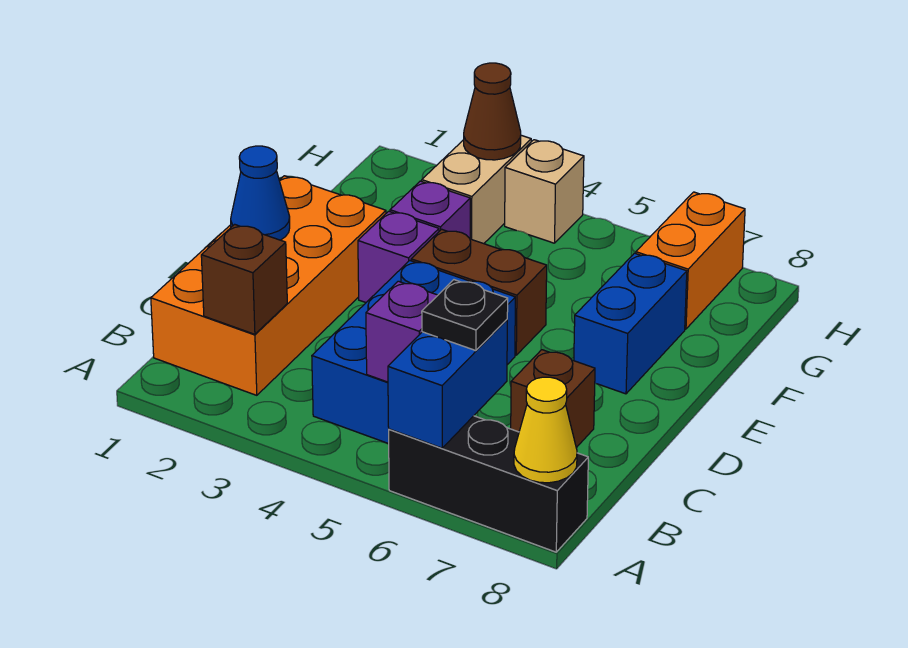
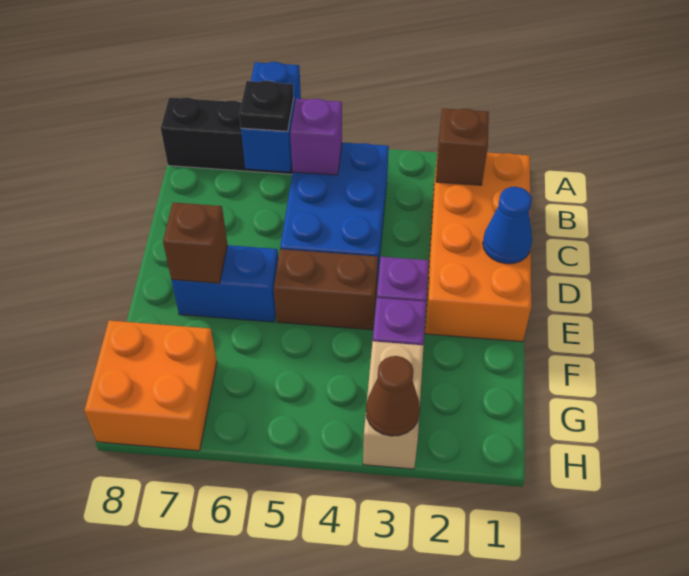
yellow 1x1 cone [514,377,577,483] -> none
brown 1x1 brick [511,350,595,448] -> brown 1x1 brick moved to [163,203,228,283]
blue 1x2 brick [574,253,687,394] -> blue 1x2 brick turned to [171,245,278,322]
orange 1x2 brick [636,192,745,329] -> orange 2x2 brick [84,320,217,451]
tan 1x1 brick [505,140,584,243] -> none

